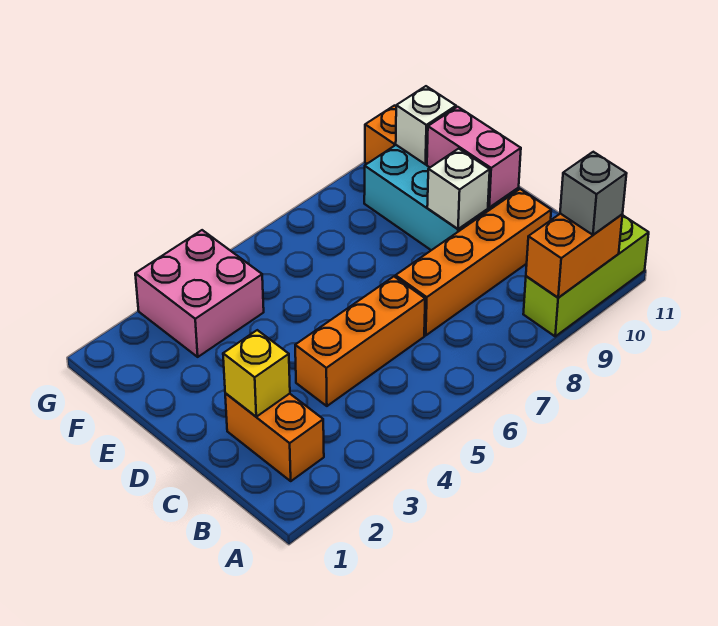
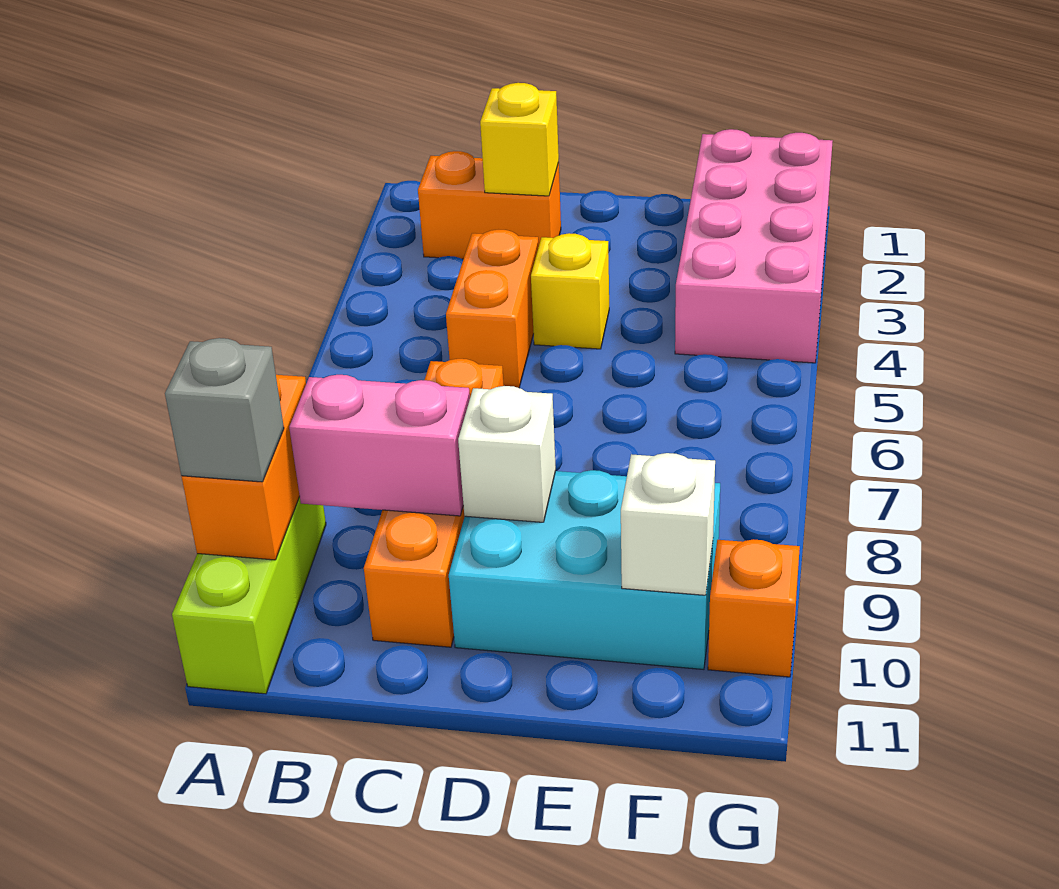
orange 1x3 brick [295,277,425,406] -> orange 1x2 brick [446,230,539,388]
none -> yellow 1x1 brick [531,233,609,349]
pink 1x2 brick [427,107,521,208] -> pink 1x2 brick moved to [289,375,470,516]
pink 2x2 brick [135,230,264,357] -> pink 2x4 brick [675,129,832,363]

